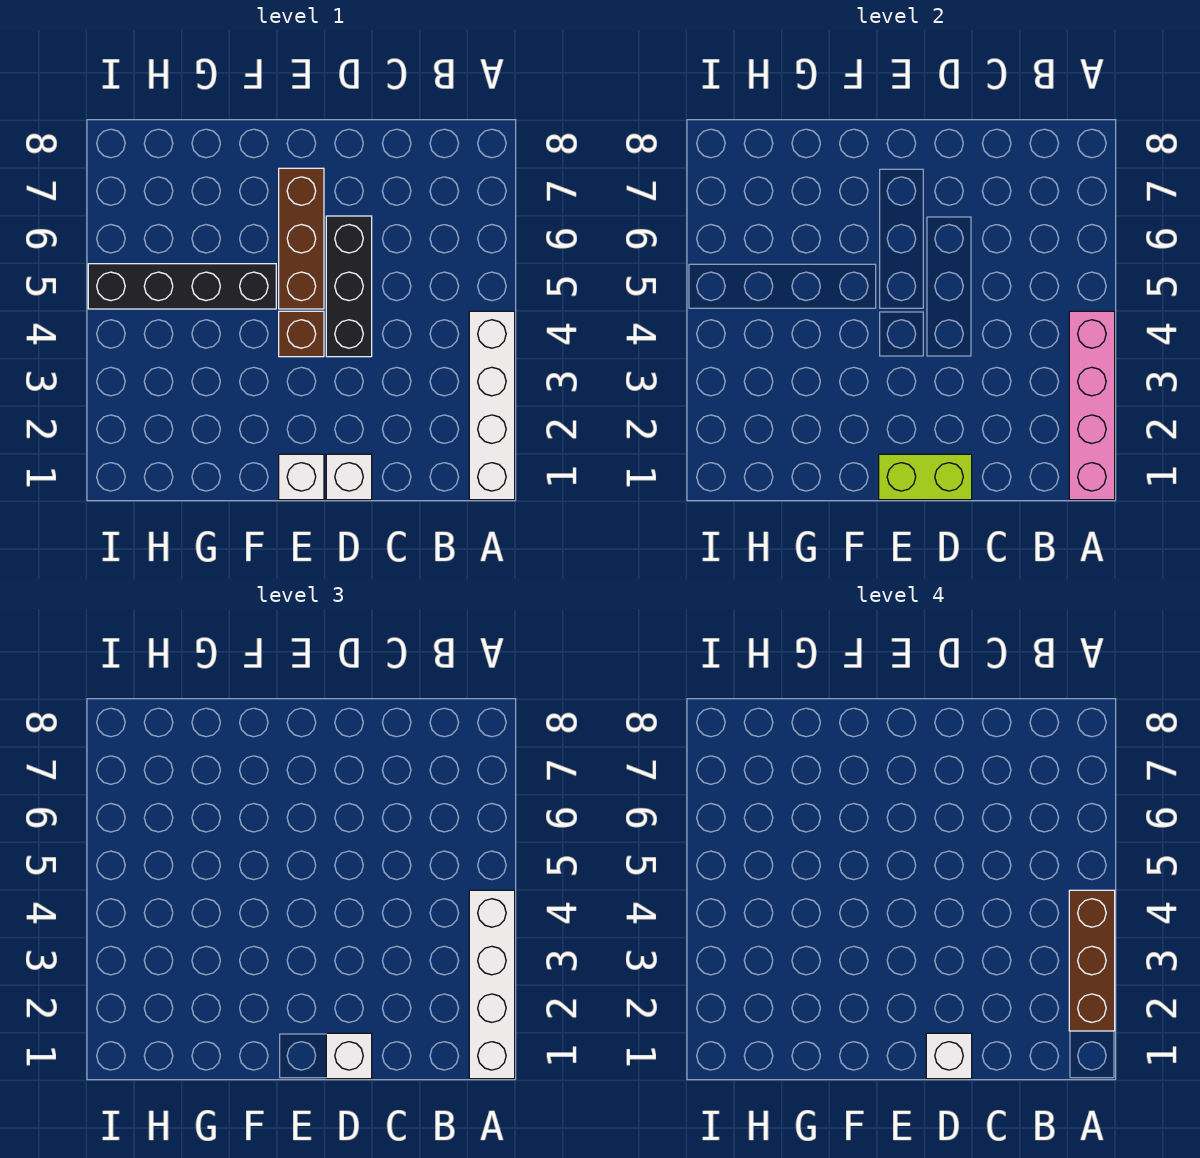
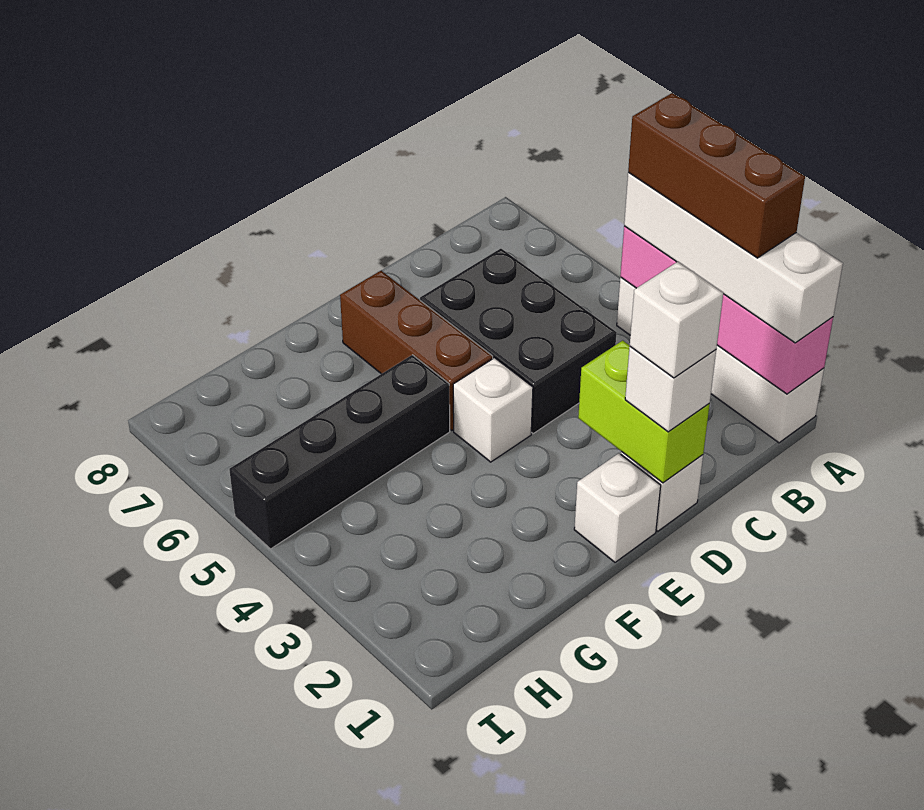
lime 1x2 brick [879,454,972,500] -> lime 1x2 brick turned to [578,340,710,483]
black 1x3 brick [326,216,372,357] -> black 2x3 brick [420,249,617,433]
brown 1x1 brick [279,311,324,357] -> white 1x1 brick [453,358,533,462]

